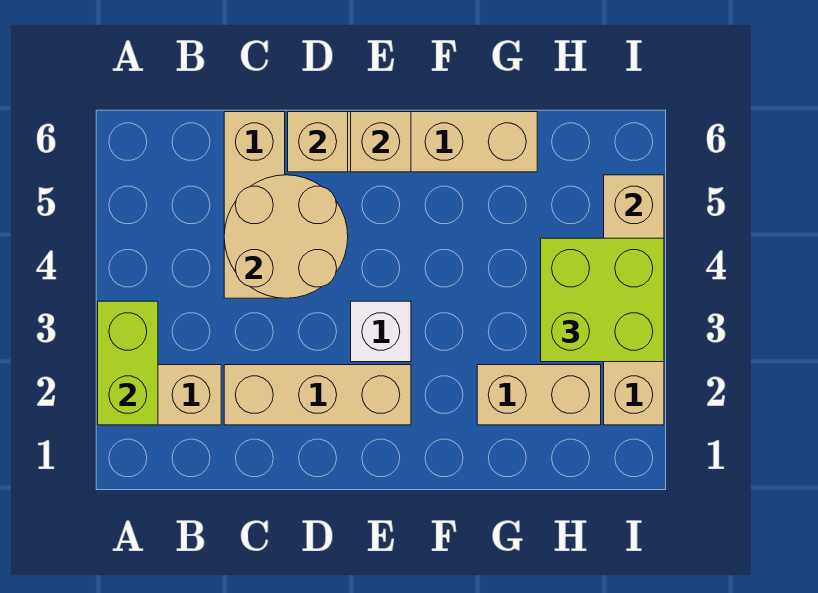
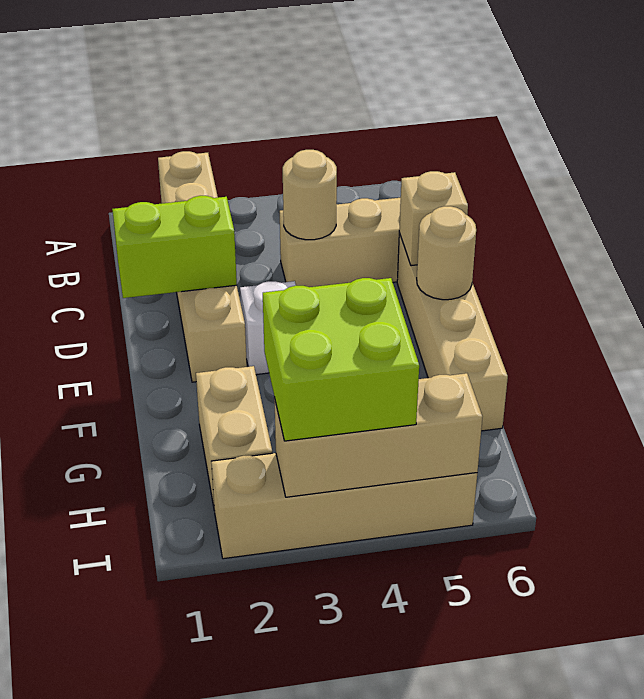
lime 1x2 brick [98,301,158,425] -> lime 1x2 brick moved to [112,196,237,298]
tan 2x2 round brick [224,175,348,298] -> tan 1x1 round brick [283,150,337,240]
tan 1x1 brick [351,112,411,172] -> tan 1x1 round brick [417,206,476,300]

